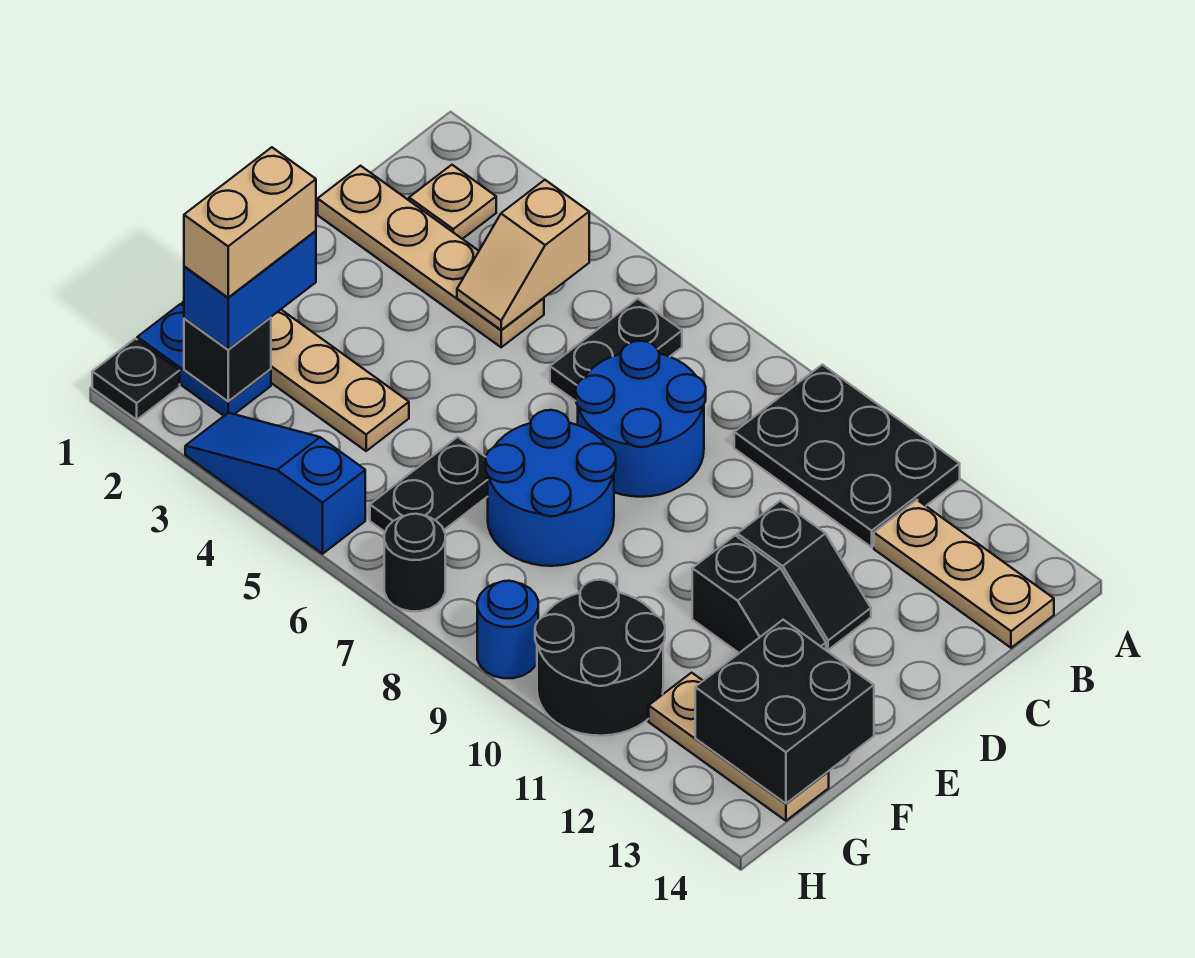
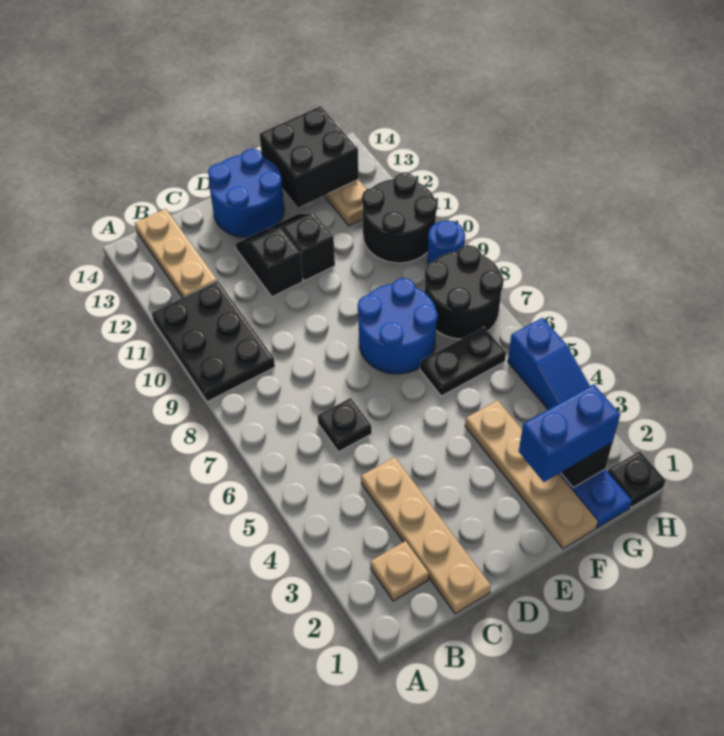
tan 1x2 slope [457,180,589,330] -> none
black 1x2 plate [550,299,682,401] -> black 1x1 plate [318,398,372,452]
blue 2x2 round brick [576,341,706,497] -> blue 2x2 round brick moved to [208,149,284,237]
tan 1x2 brick [184,147,316,298] -> none
black 1x1 round brick [384,514,445,611] -> black 2x2 round brick [425,245,504,339]

